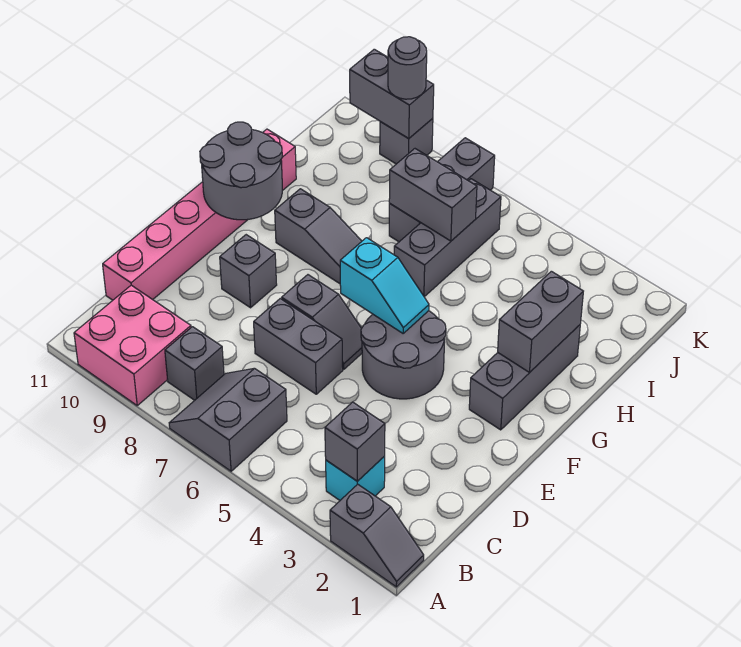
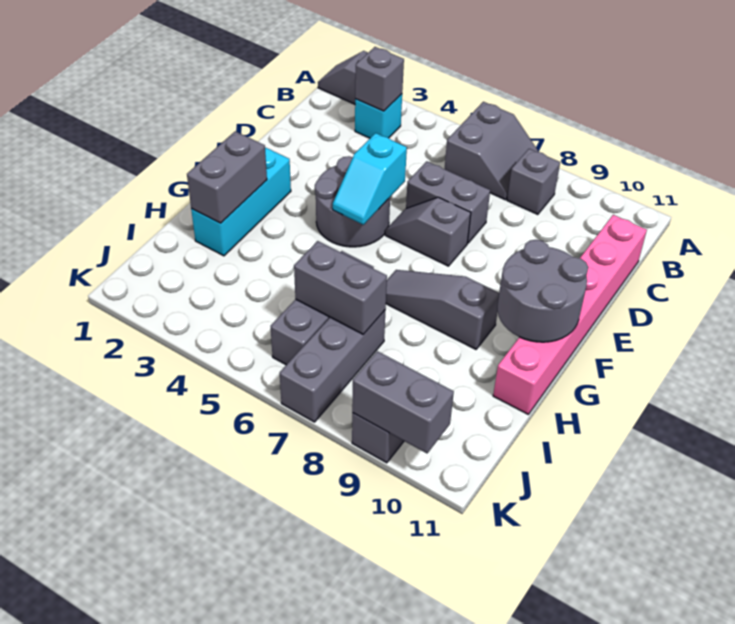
pink 2x2 brick [74,285,191,405] -> none
grey 1x1 brick [220,235,277,308] -> none
grey 1x3 brick [469,325,580,430] -> cyan 1x3 brick [191,147,291,256]
cyan 1x2 slope [340,238,429,333] -> cyan 1x2 slope turned to [333,133,407,225]
grey 1x1 round brick [388,37,427,99] -> none

